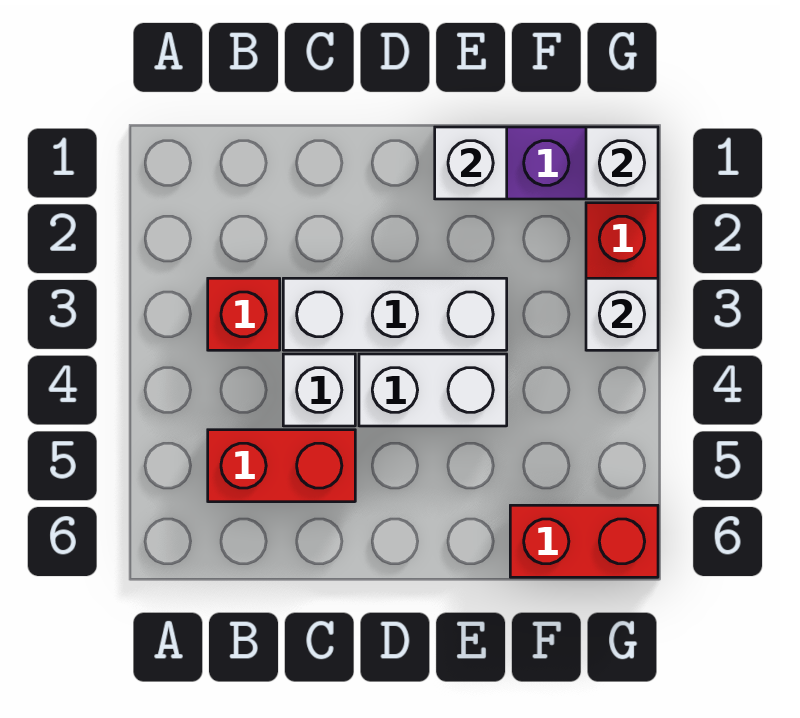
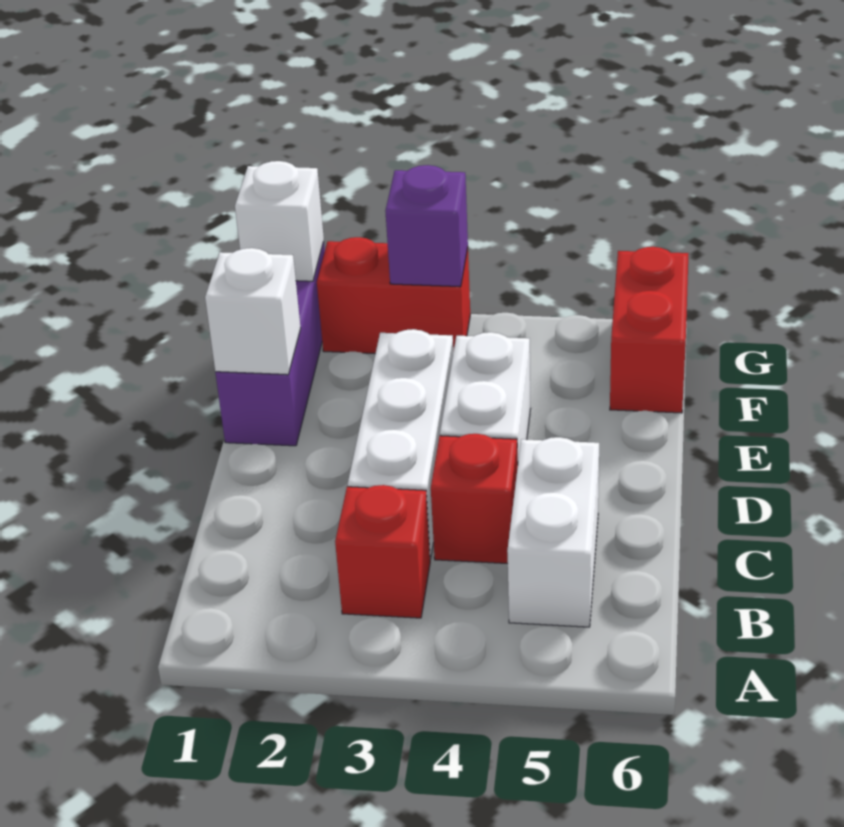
red 1x2 brick [208,430,355,502] -> white 1x2 brick [507,437,599,627]
white 1x1 brick [283,354,355,426] -> red 1x1 brick [431,434,518,564]
white 1x1 brick [586,278,658,350] -> purple 1x1 brick [385,165,468,287]

